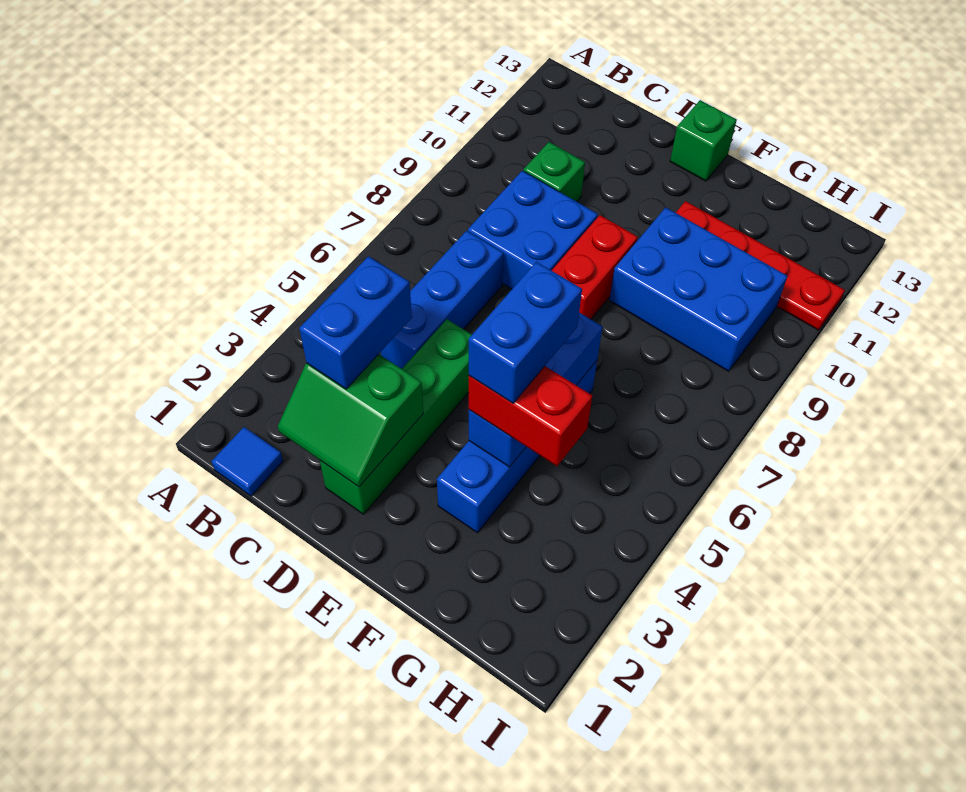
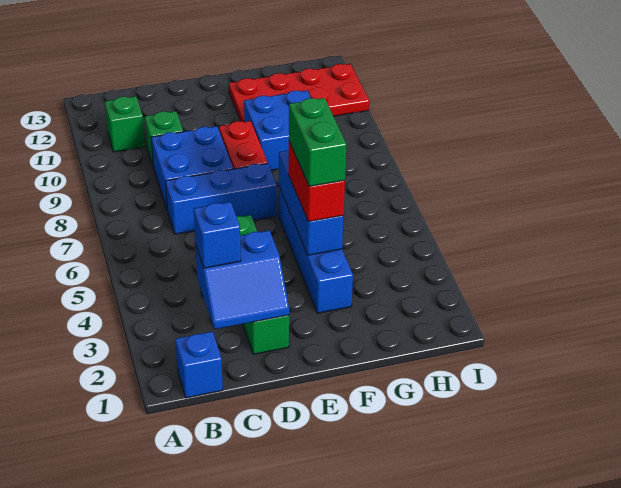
blue 1x1 tile [212,427,283,496] -> blue 1x1 brick [176,331,223,398]
green 2x2 slope [278,354,423,487] -> blue 2x2 slope [195,230,289,329]
blue 1x2 brick [299,256,412,389] -> blue 1x1 brick [194,202,241,268]
blue 1x3 brick [381,231,504,369] -> blue 1x3 brick turned to [166,163,277,234]
green 1x1 brick [670,100,737,181] -> green 1x1 brick moved to [105,96,145,152]
red 1x2 brick [469,366,592,466] -> red 1x2 brick turned to [289,142,345,222]
blue 1x2 brick [469,262,582,403] -> green 1x2 brick [289,98,347,187]
blue 2x3 brick [609,207,787,371] -> blue 2x2 brick [244,90,311,170]
red 1x4 plate [676,201,845,330] -> red 2x4 plate [229,64,369,122]

